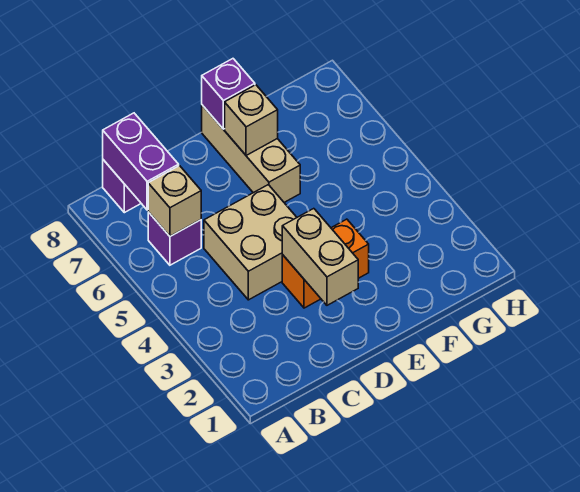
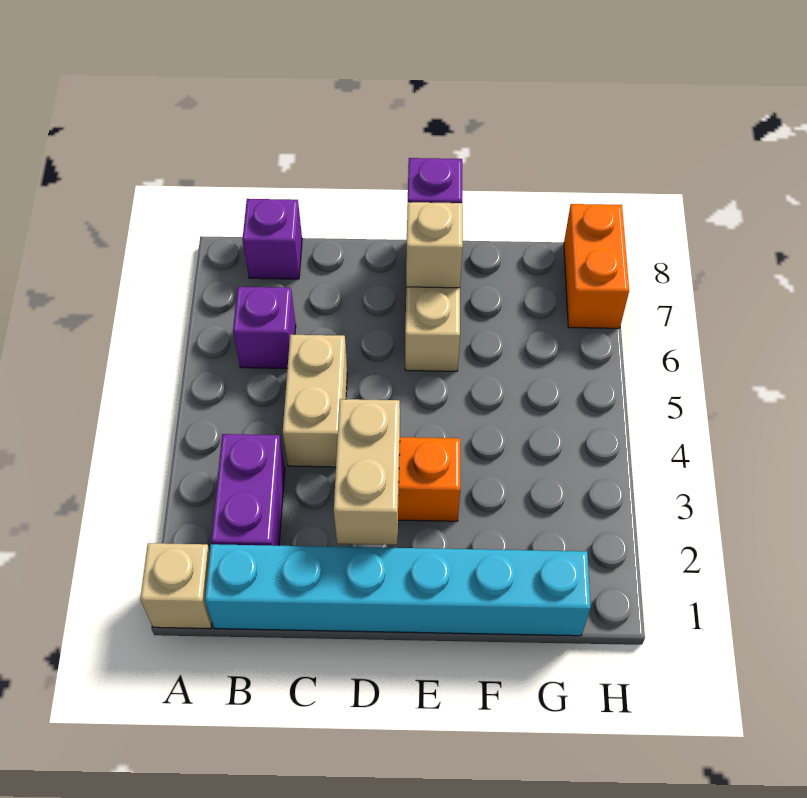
none -> cyan 1x6 brick [205,544,591,636]
tan 1x1 brick [148,166,201,236] -> tan 1x1 brick moved to [140,543,212,628]
purple 1x2 brick [103,113,179,210] -> purple 1x2 brick moved to [211,434,285,546]
tan 2x2 brick [204,185,297,300] -> tan 1x2 brick [283,335,347,467]
none -> orange 1x2 brick [564,204,629,328]

